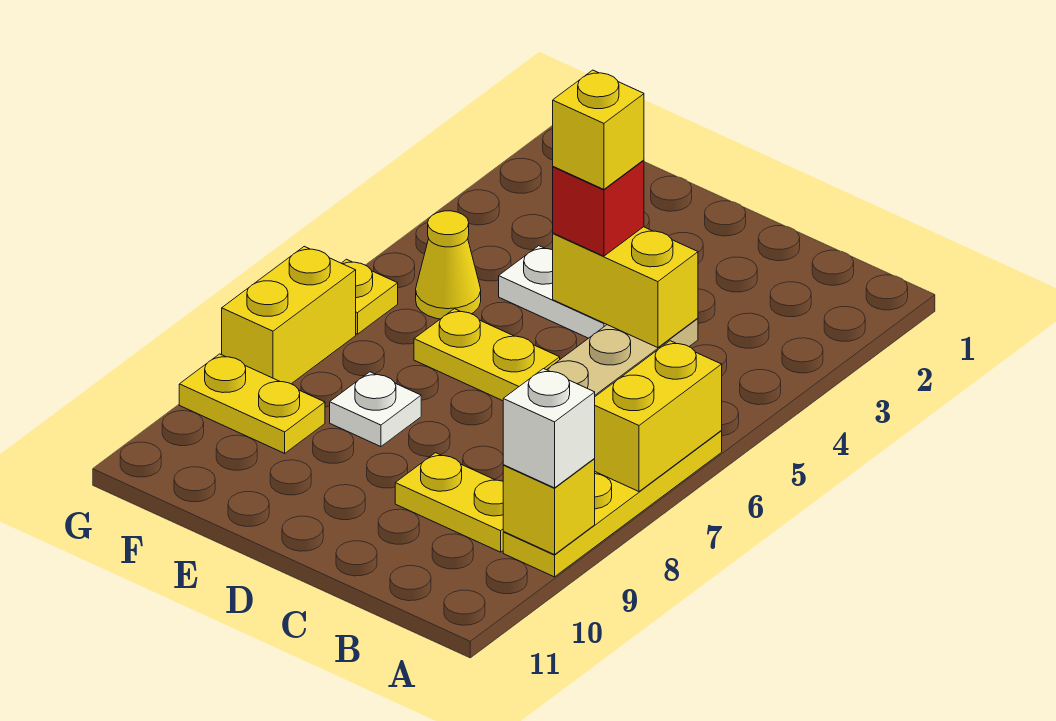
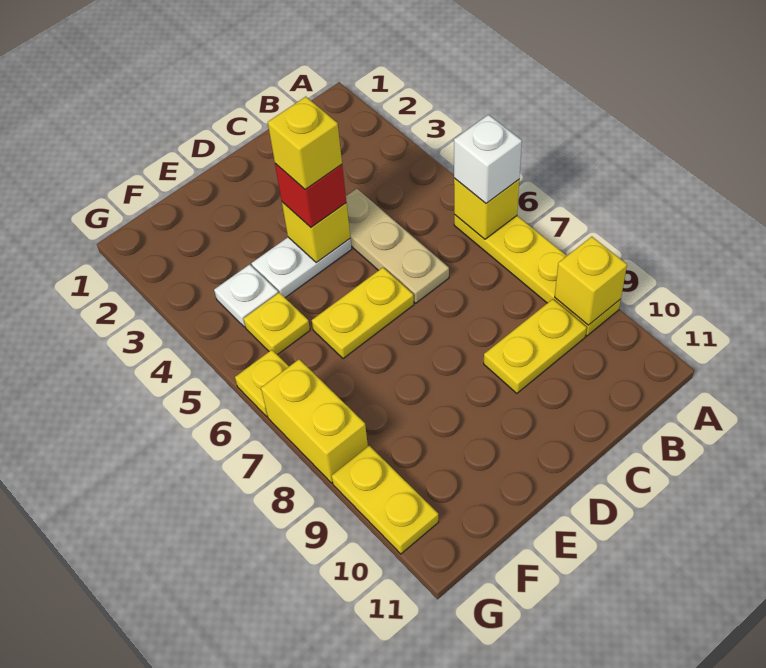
yellow 1x2 brick [594,341,722,491] -> yellow 1x1 brick [454,178,519,239]
white 1x1 brick [503,369,595,488] -> white 1x1 brick moved to [454,115,522,204]
yellow 1x2 brick [553,227,698,348] -> yellow 1x1 brick [282,202,350,263]
white 1x1 plate [330,372,421,447] -> white 1x1 plate moved to [214,264,278,327]
yellow 1x1 cone [416,211,481,319] -> yellow 1x1 plate [243,293,310,355]
yellow 1x2 plate [179,354,325,453] -> yellow 1x2 plate turned to [332,446,438,554]

